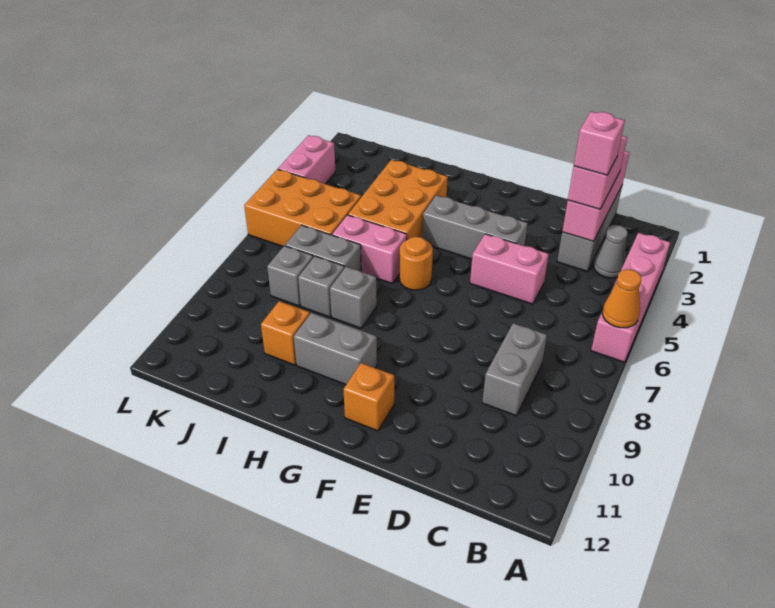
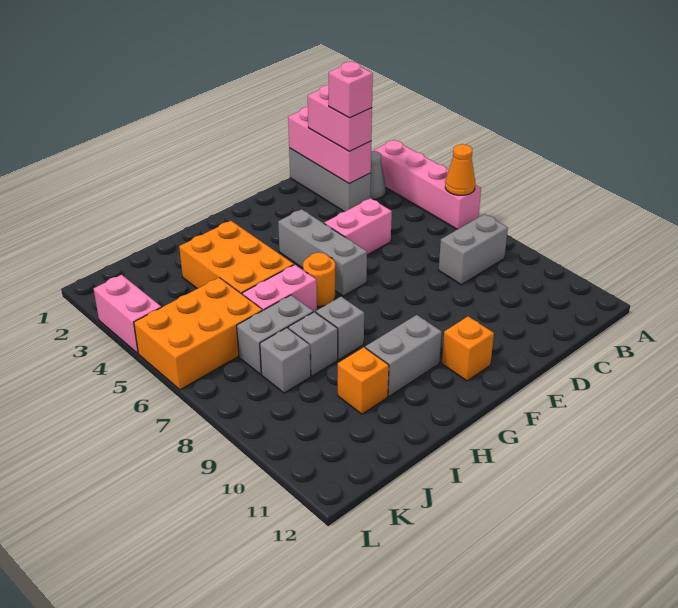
grey 1x2 brick [482,323,547,416] -> grey 1x2 brick turned to [439,214,508,285]
grey 1x3 brick [422,195,528,259] -> grey 1x3 brick turned to [278,209,367,296]

